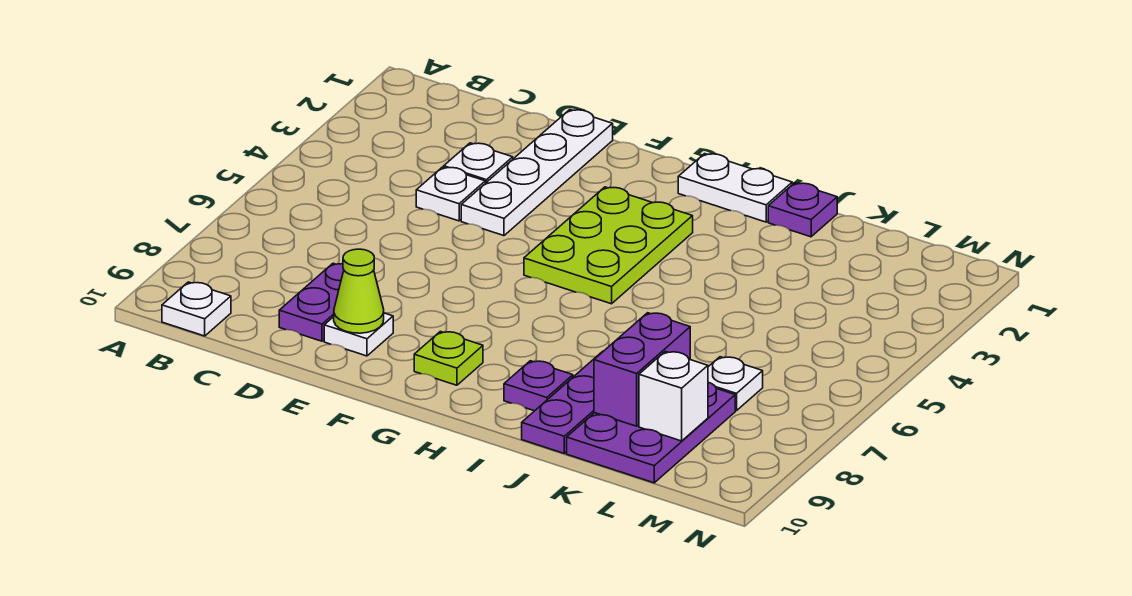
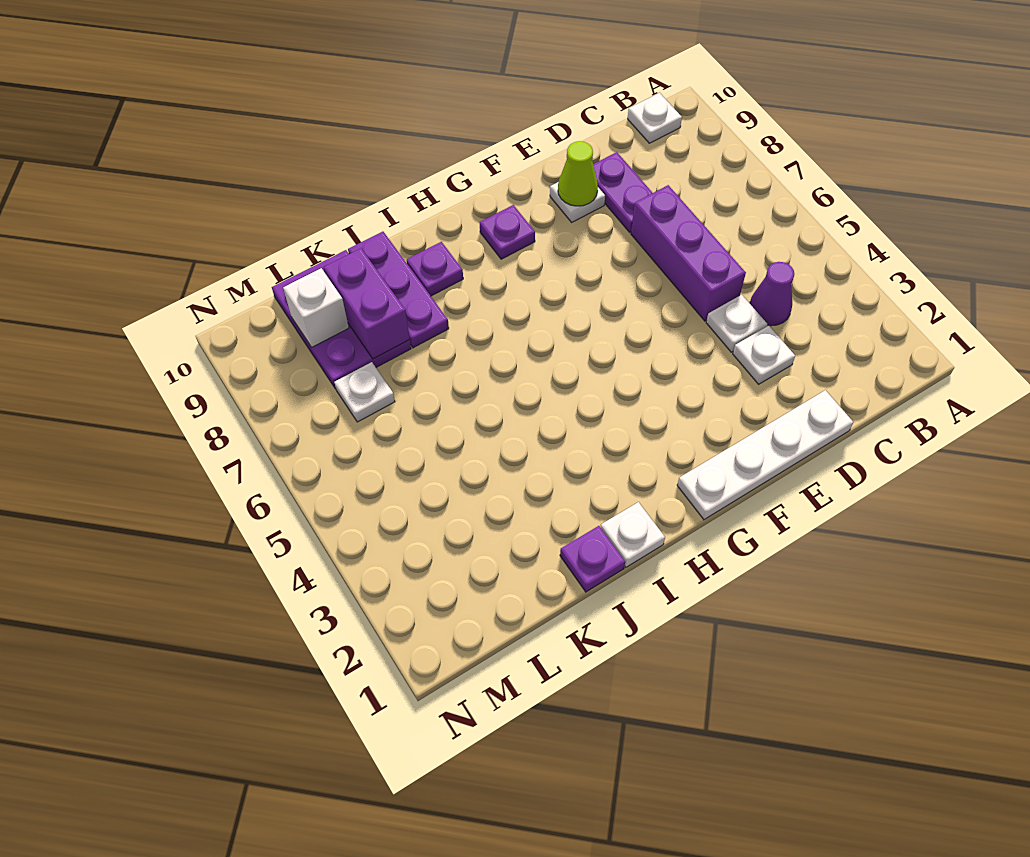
none -> purple 1x1 cone [750,262,794,326]
none -> purple 1x3 brick [631,185,746,321]
white 1x4 plate [461,110,613,236] -> white 1x4 plate turned to [677,390,853,520]
lime 2x3 plate [524,187,693,304] -> none
lime 1x1 plate [414,331,483,385] -> purple 1x1 plate [480,205,535,259]
white 1x2 plate [678,154,792,222] -> white 1x1 plate [600,502,665,567]

